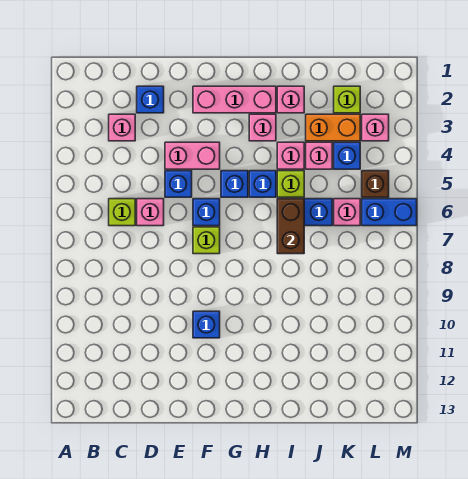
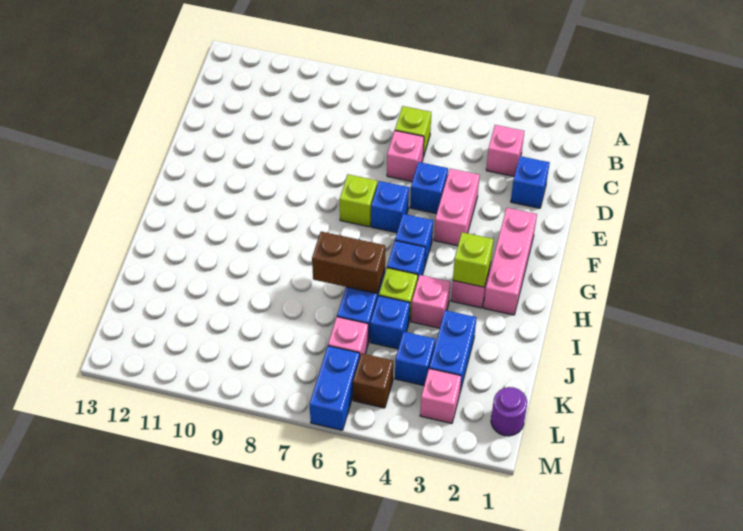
blue 1x1 brick [193,311,220,338] -> blue 1x1 brick moved to [370,296,410,349]
pink 1x1 brick [277,86,304,113] -> none
orange 1x2 brick [306,114,360,141] -> blue 1x2 brick [429,310,476,391]
pink 1x1 brick [306,142,332,169] -> none
lime 1x1 brick [334,86,360,113] -> lime 1x1 brick moved to [453,232,493,287]
none -> purple 1x1 round brick [491,387,527,436]

